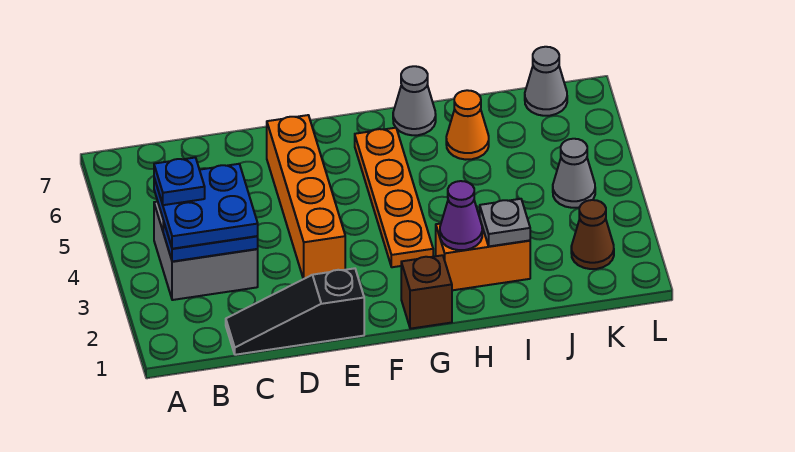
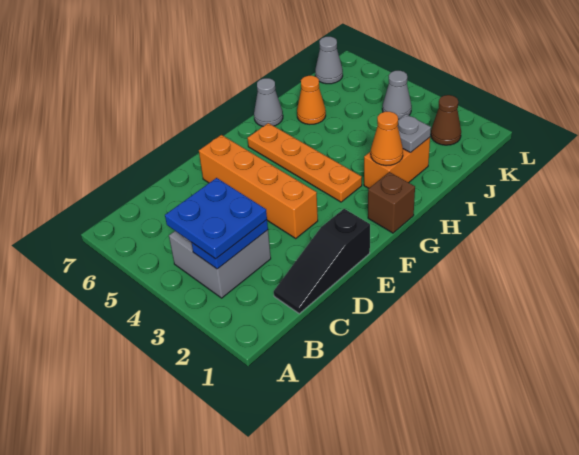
blue 1x1 plate [154,158,205,205] -> none
purple 1x1 cone [440,181,482,250] -> orange 1x1 cone [371,112,403,166]

